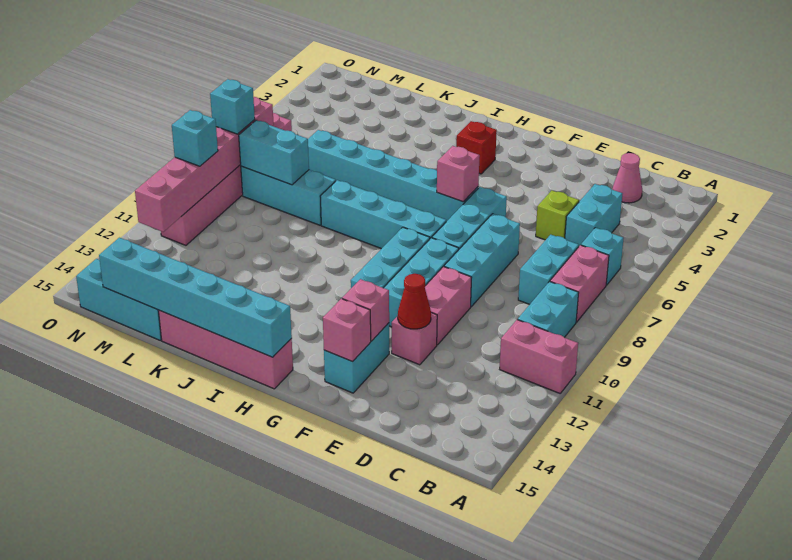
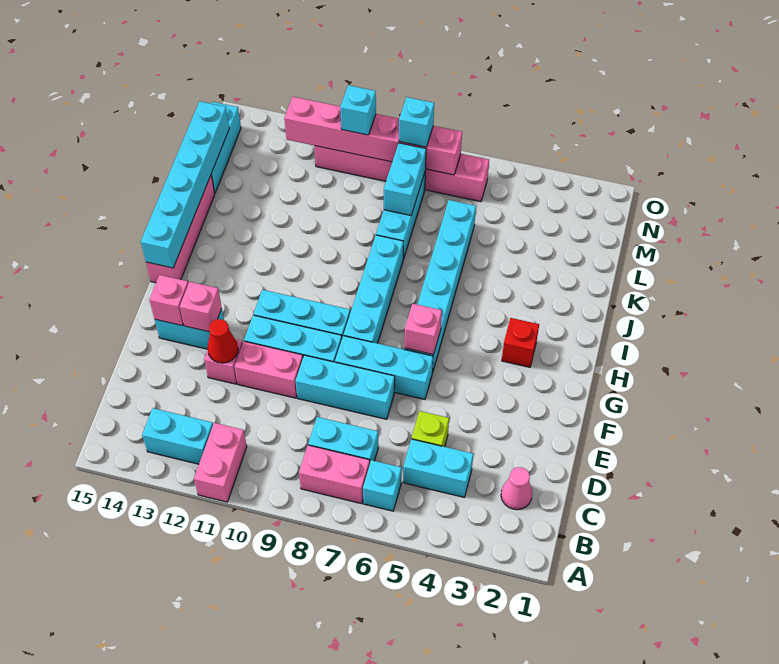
cyan 1x2 brick [518,282,579,337] -> cyan 1x2 brick moved to [142,408,213,464]

